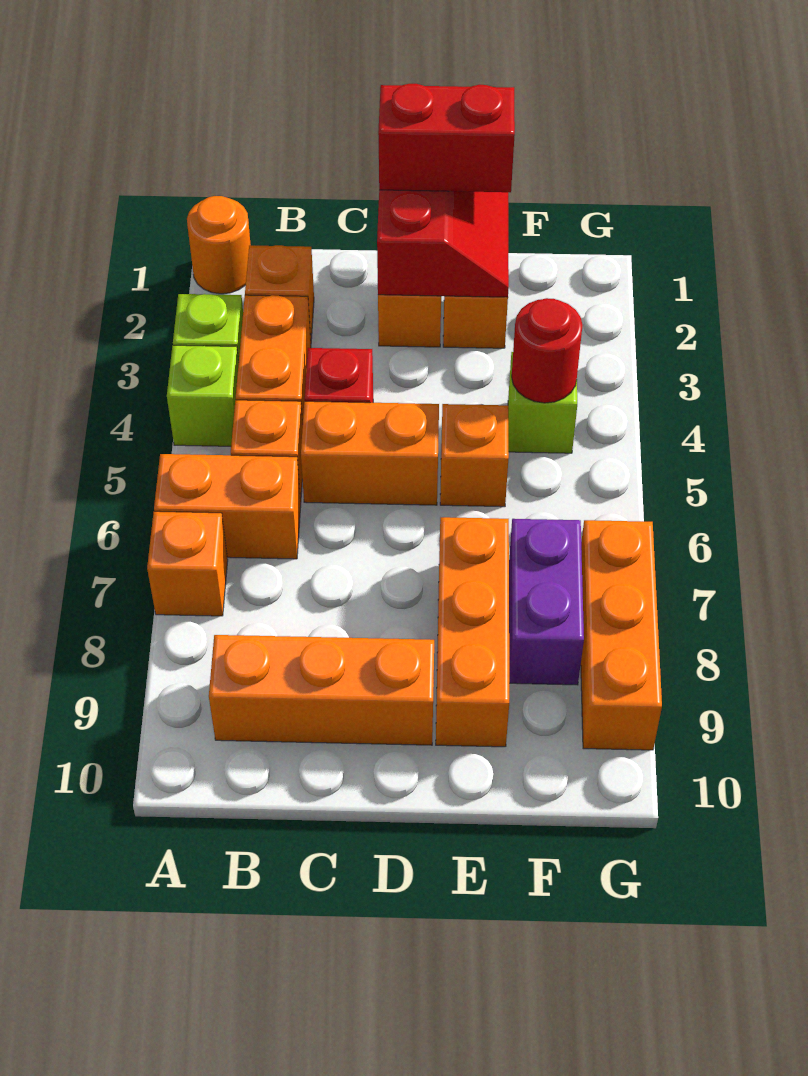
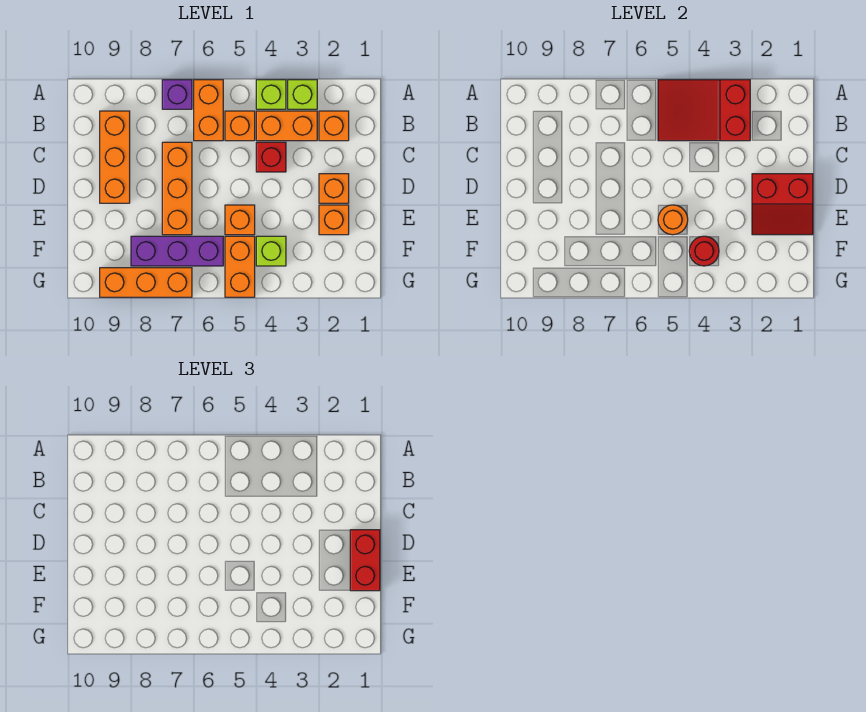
orange 1x1 round brick [187,196,251,294] -> orange 1x1 round brick moved to [658,205,688,235]
none -> red 2x3 slope [658,80,750,141]
orange 1x1 brick [147,511,228,616] -> purple 1x1 brick [162,80,192,109]
orange 1x2 brick [301,401,439,505] -> orange 1x2 brick moved to [225,236,255,297]
orange 1x3 brick [436,517,509,747] -> orange 1x3 brick turned to [162,142,192,235]
purple 1x2 brick [509,519,584,685] -> purple 1x3 brick [131,236,223,266]

